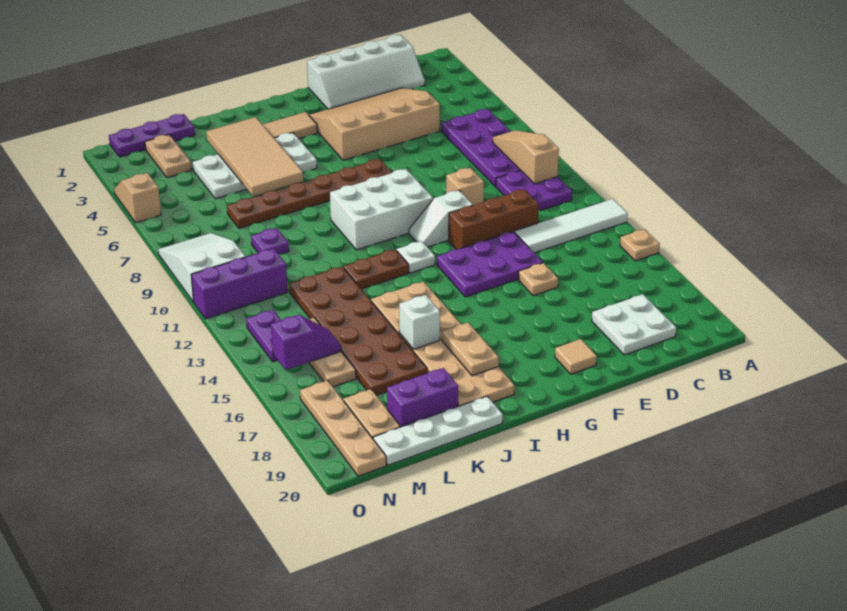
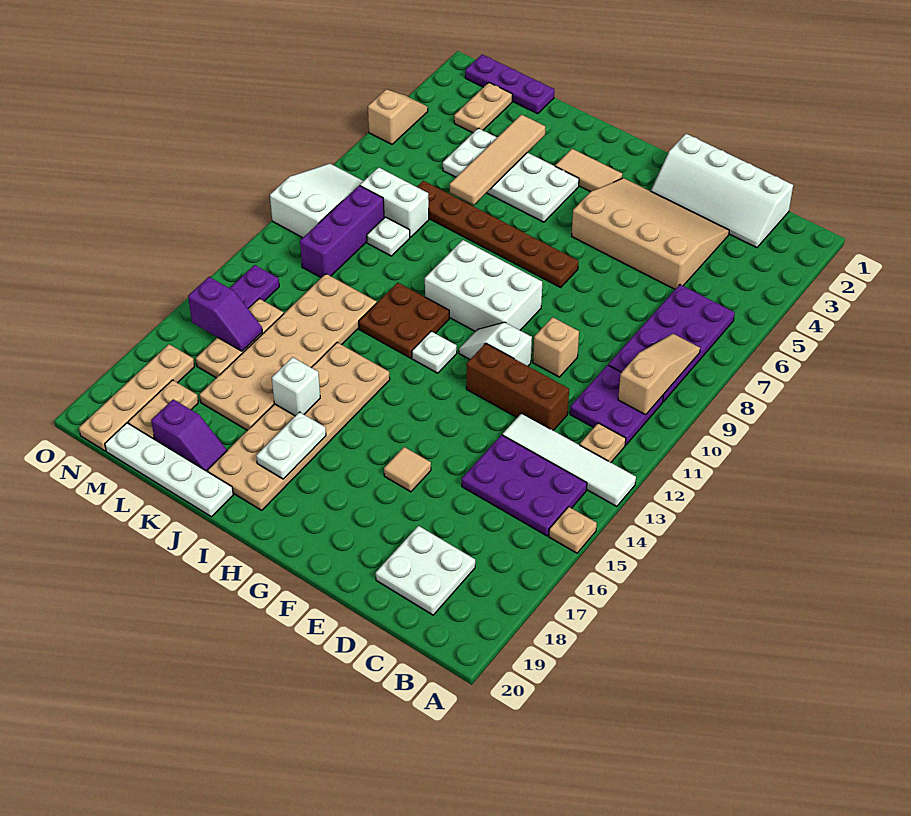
purple 2x3 plate [437,232,543,297] -> purple 2x3 plate moved to [462,435,587,536]
tan 1x1 plate [518,263,558,296] -> tan 1x1 plate moved to [580,423,626,462]
tan 1x1 tile [555,339,597,374] -> tan 1x1 tile moved to [384,447,431,492]
brown 1x2 plate [343,249,409,289] -> brown 2x2 plate [359,283,449,358]
tan 1x2 plate [442,323,499,376] -> white 1x2 plate [256,412,326,479]
tan 2x4 tile [206,117,303,196] -> tan 1x4 tile [450,115,545,205]
brown 2x6 plate [289,267,427,395] -> tan 2x6 plate [200,274,377,431]
purple 1x2 brick [387,368,458,427] -> purple 1x2 slope [151,399,227,472]
none -> white 1x2 brick [360,167,429,237]
purple 1x1 plate [251,228,289,254] -> white 1x1 plate [367,217,410,256]
purple 1x3 brick [191,248,288,319] -> purple 1x3 brick turned to [300,186,384,278]

